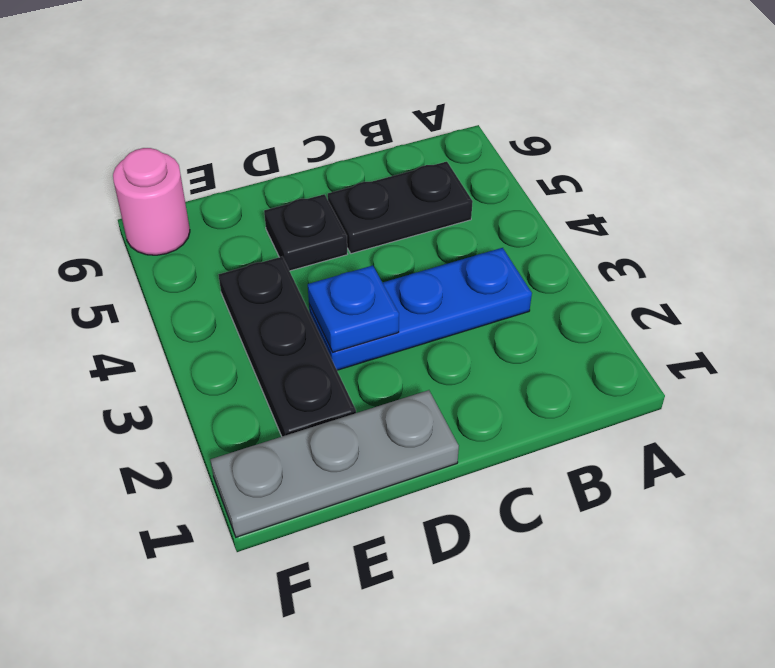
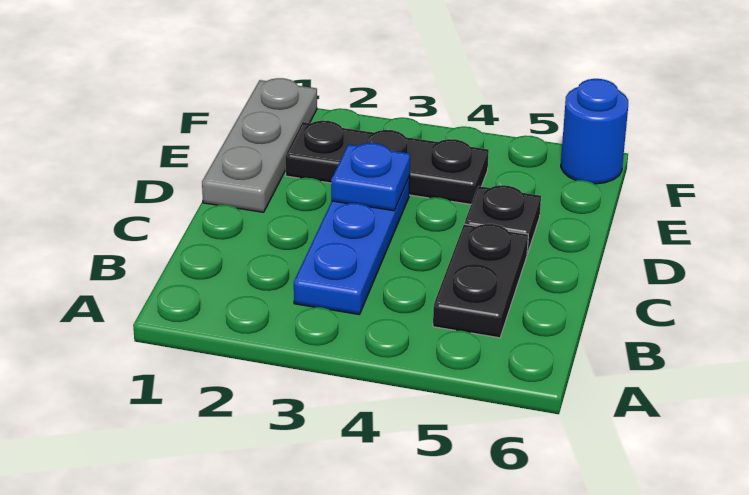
pink 1x1 round brick [113,148,190,255] -> blue 1x1 round brick [561,79,628,184]

